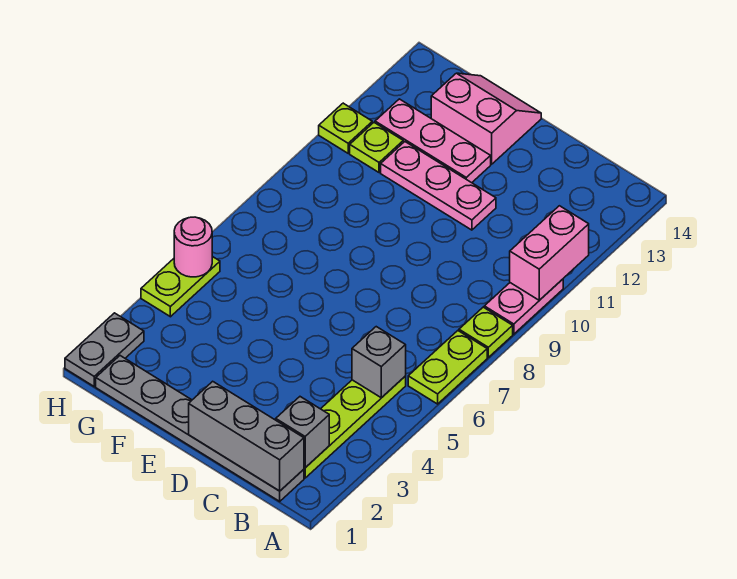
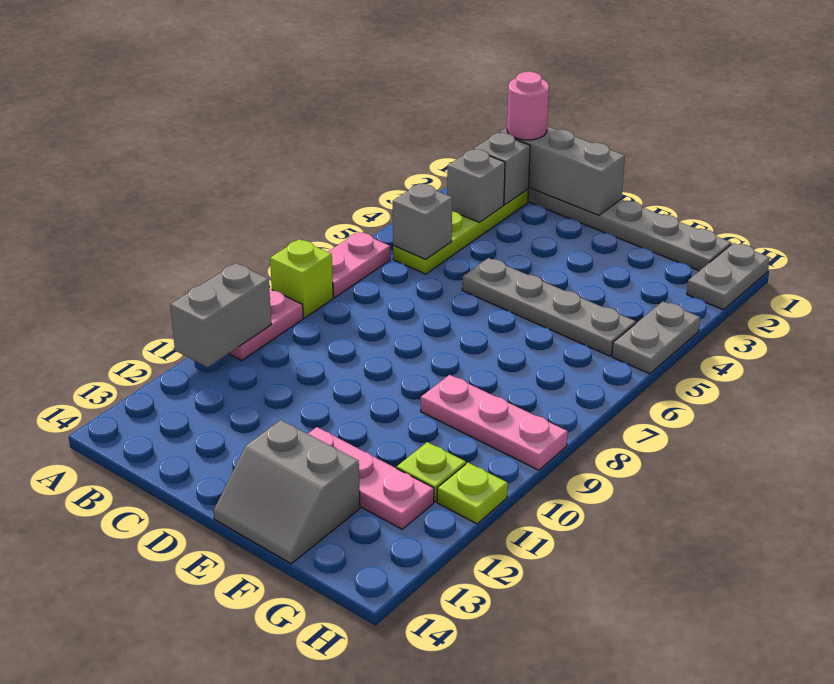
lime 1x2 plate [408,331,487,404] -> pink 1x2 plate [328,232,390,298]
lime 1x1 plate [459,307,513,357] -> lime 1x1 brick [270,239,333,318]
pink 1x2 brick [510,206,589,300] -> grey 1x2 brick [170,263,271,367]
none -> grey 1x1 brick [447,149,505,222]
none -> grey 1x4 plate [462,258,636,356]
pink 1x3 plate [381,142,496,230] -> pink 1x3 plate moved to [421,375,568,470]
pink 2x2 slope [431,73,541,164] -> grey 2x2 slope [214,420,360,564]
lime 1x2 plate [141,256,220,317] -> grey 1x2 plate [612,301,700,374]
pink 1x1 round brick [174,217,212,277] -> pink 1x1 round brick moved to [507,72,549,140]

